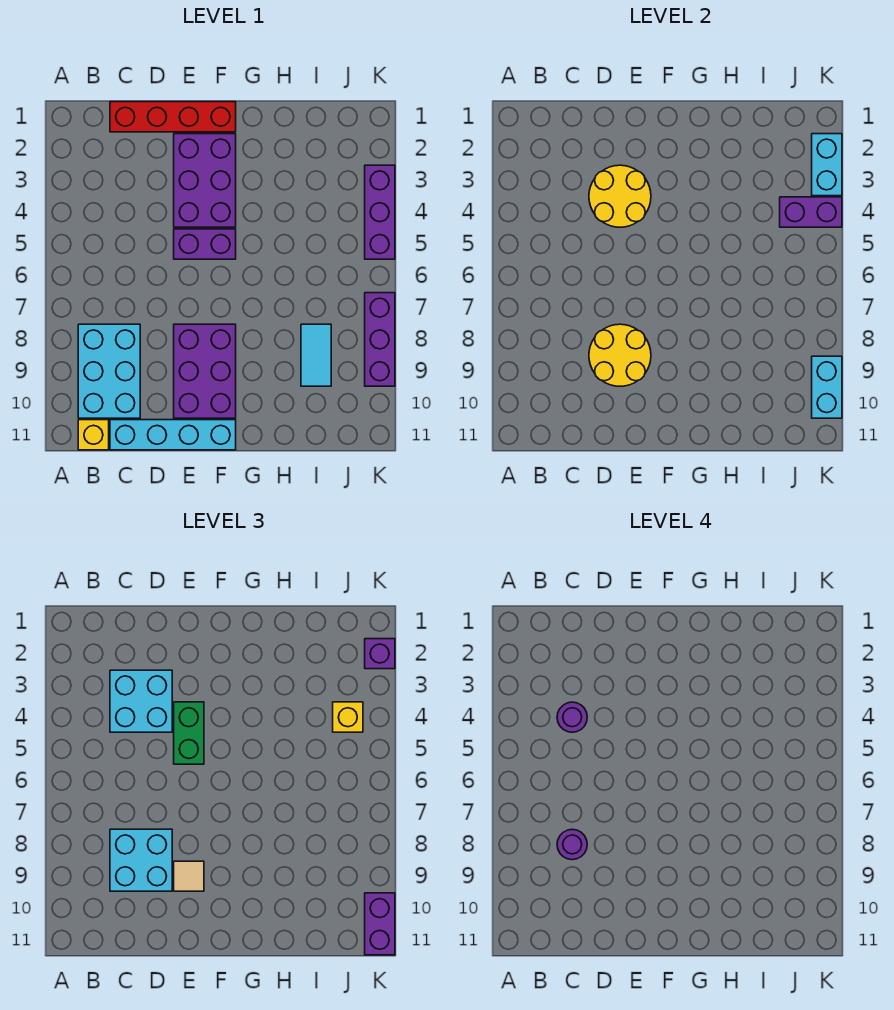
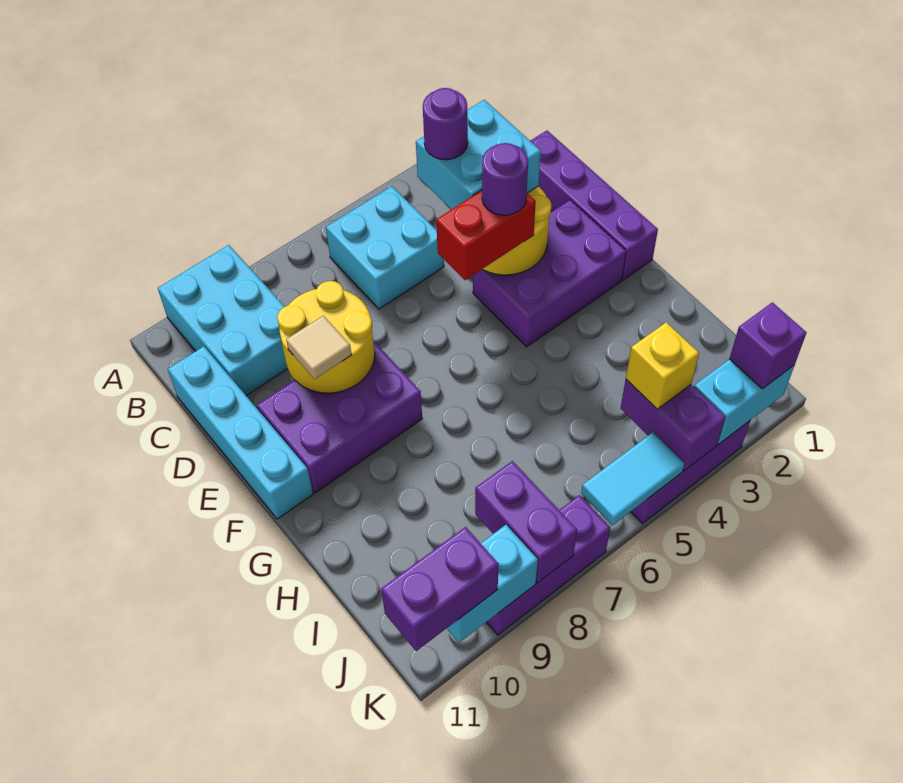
cyan 2x3 brick [78,324,140,418] -> cyan 2x3 brick turned to [158,245,288,396]
yellow 1x1 brick [78,420,109,450] -> none
red 1x4 brick [110,102,236,132] -> purple 1x4 brick [531,131,658,280]
cyan 2x2 brick [110,829,172,891] -> cyan 2x2 brick moved to [326,186,444,309]
purple 1x1 round brick [557,829,587,860] -> purple 1x1 round brick moved to [482,143,528,215]
green 1x2 brick [174,702,204,764] -> red 1x2 brick [436,190,536,280]
purple 1x2 brick [174,229,236,259] -> purple 1x2 brick moved to [475,461,577,583]
cyan 1x2 tile [301,324,331,386] -> cyan 1x2 tile moved to [581,432,684,525]

